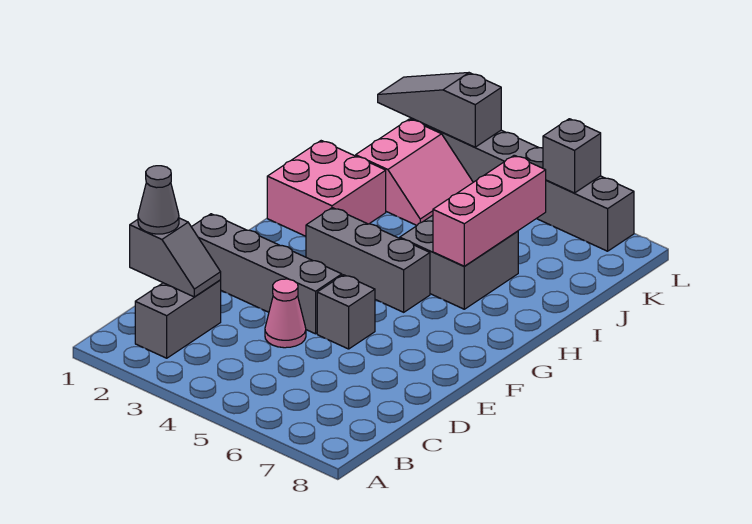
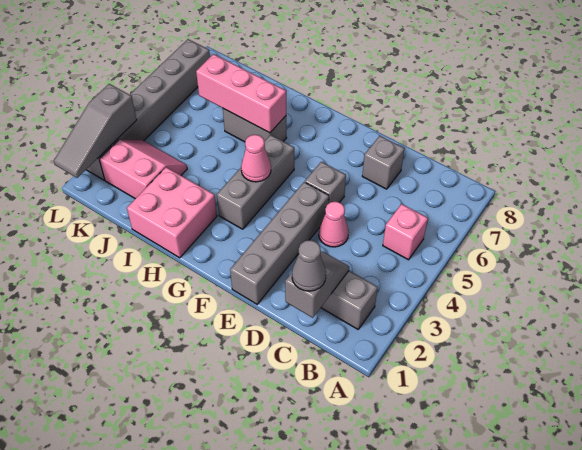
none -> pink 1x1 brick [383,204,428,260]
none -> pink 1x1 cone [241,135,271,182]
grey 2x2 brick [400,215,518,309] -> grey 1x2 brick [223,109,287,142]
grey 1x1 brick [543,119,601,193] -> grey 1x1 brick moved to [362,136,405,189]

